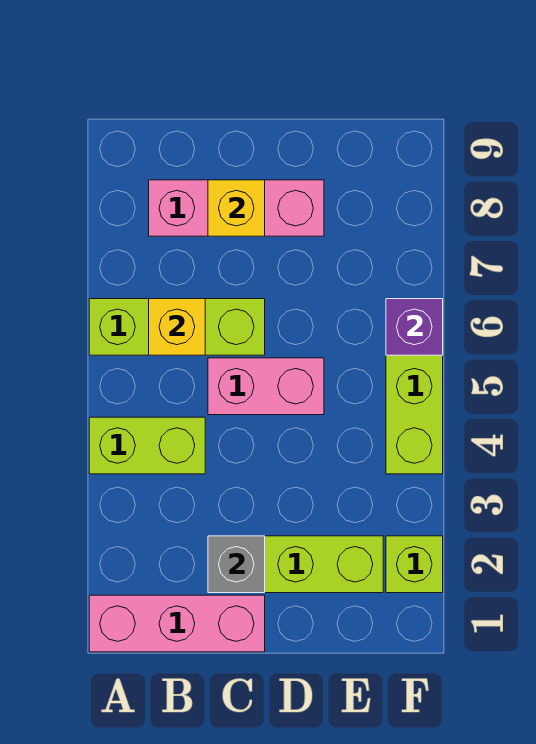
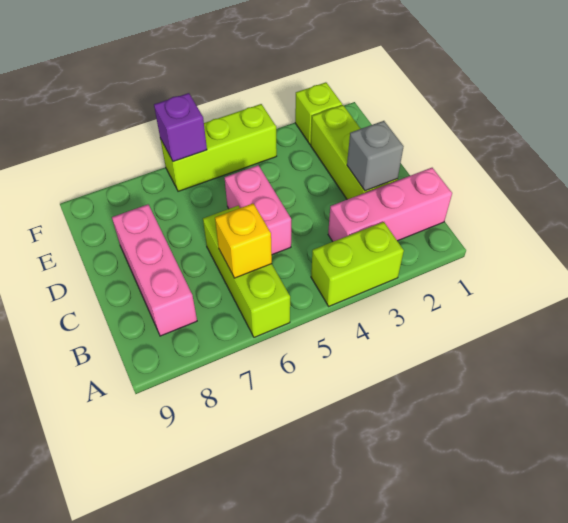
pink 1x3 brick [89,595,265,652] -> pink 1x3 brick turned to [328,168,452,242]
lime 1x2 brick [89,417,205,474] -> lime 1x2 brick turned to [311,222,404,306]
yellow 1x1 brick [208,180,265,236] -> none

